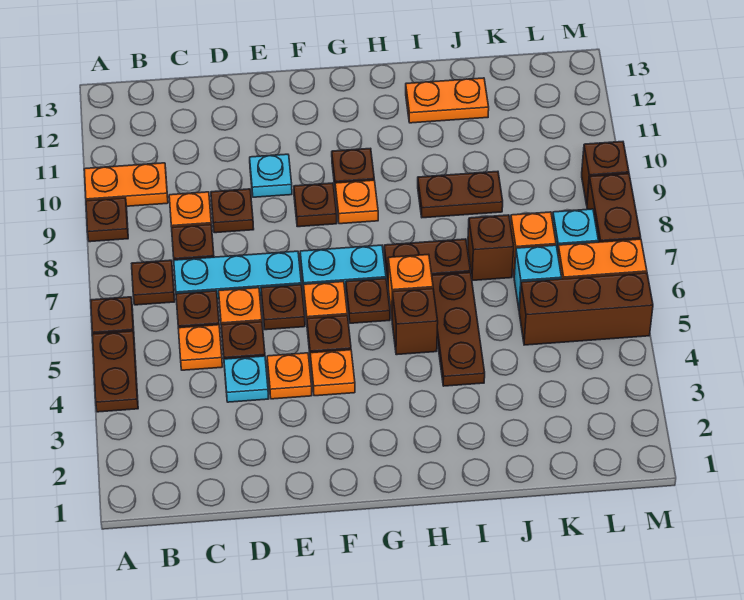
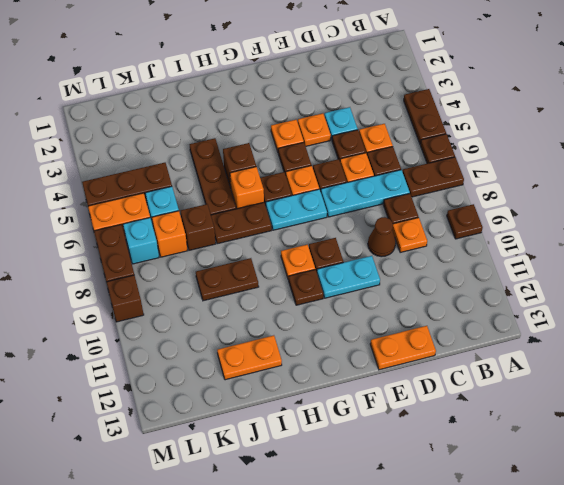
orange 1x2 plate [84,163,168,206] -> orange 1x2 plate moved to [370,326,436,370]
brown 1x1 plate [132,260,175,305] -> brown 1x2 plate [403,157,464,197]
brown 1x1 plate [211,189,254,233] -> brown 1x1 cone [368,217,396,257]
cyan 1x1 plate [250,154,292,197] -> cyan 1x2 plate [317,256,380,298]

